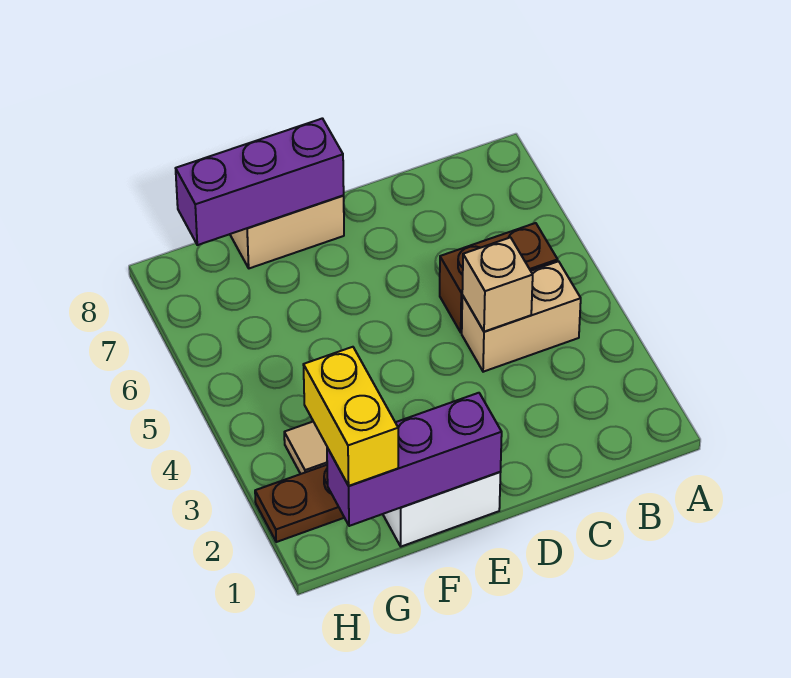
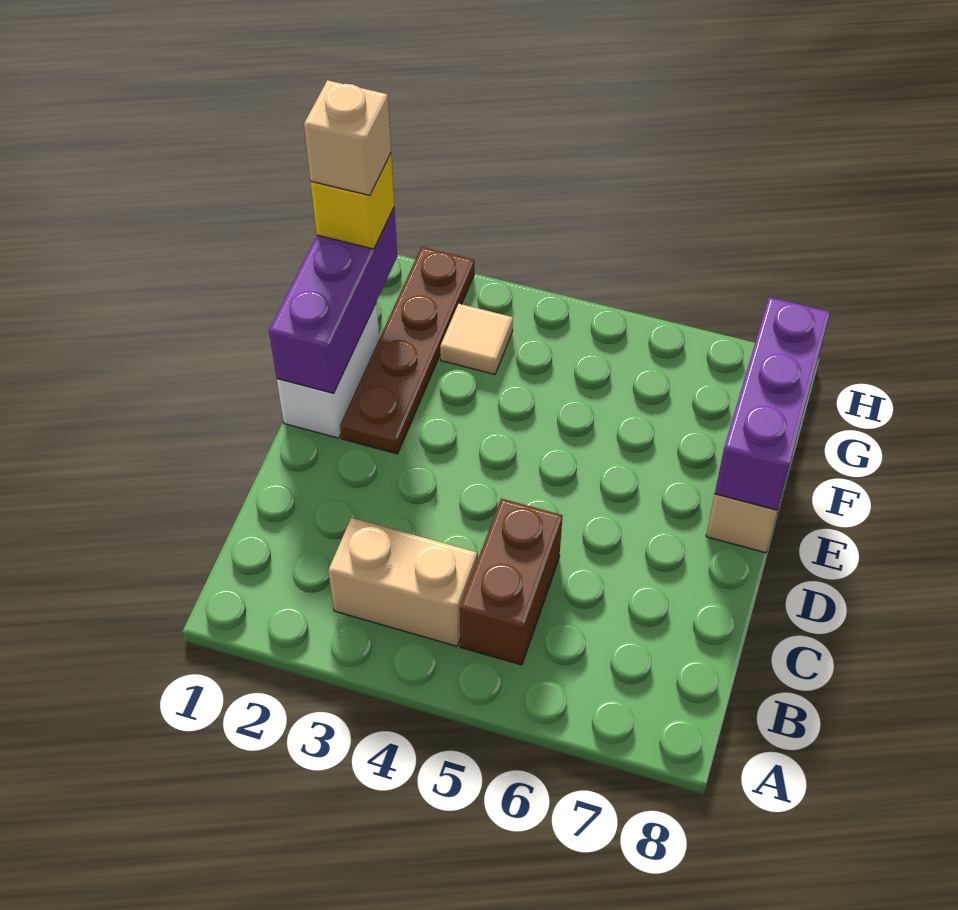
tan 1x2 brick [462,261,581,372] -> tan 1x2 brick turned to [328,518,477,646]
tan 1x1 brick [462,237,533,332] -> tan 1x1 brick moved to [304,80,391,195]
yellow 1x2 brick [303,347,398,486] -> yellow 1x1 brick [311,154,394,249]

